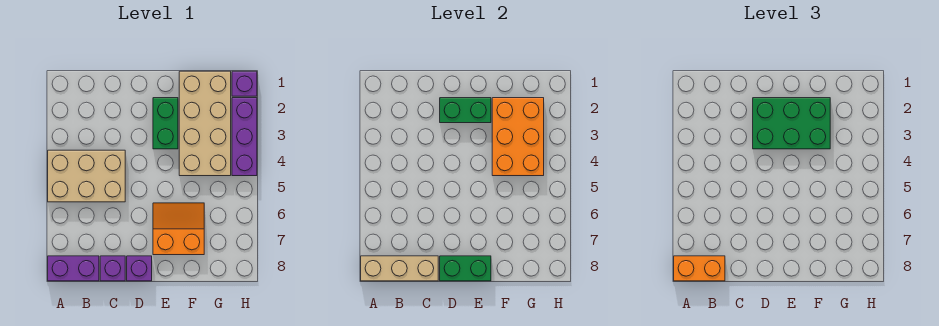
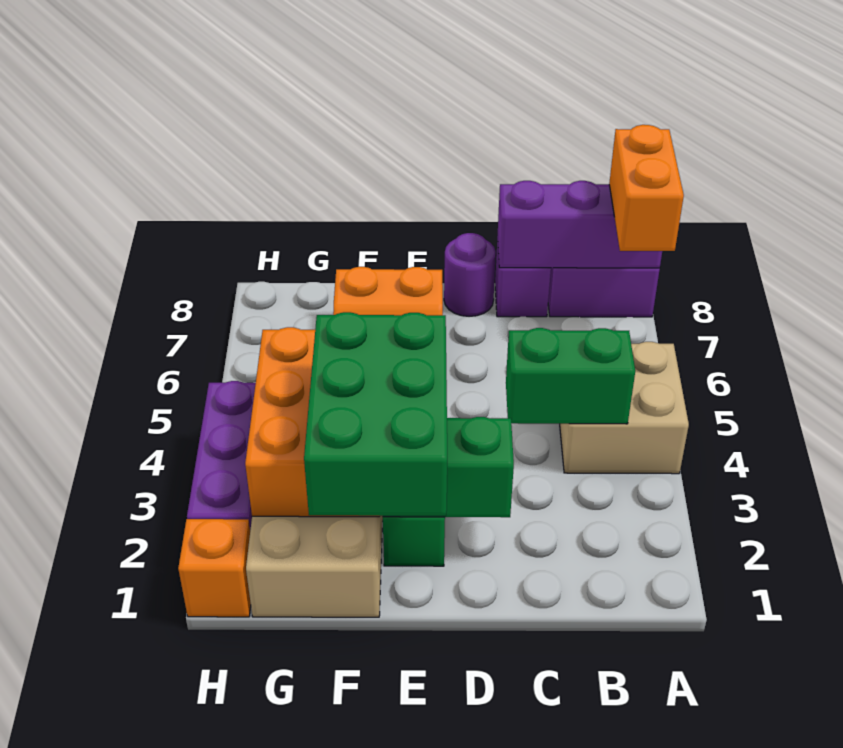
tan 2x3 brick [48,150,125,202] -> tan 2x2 brick [560,342,689,474]
tan 1x3 brick [361,256,438,281] -> purple 1x3 brick [497,181,662,268]
orange 1x2 brick [674,256,725,281] -> orange 1x2 brick turned to [609,125,684,251]
green 2x3 brick [753,98,830,149] -> green 2x3 brick turned to [304,312,447,516]
purple 1x1 brick [127,256,152,281] -> purple 1x1 round brick [444,233,496,317]
green 1x2 brick [440,256,491,281] -> green 1x2 brick moved to [506,328,635,424]
purple 1x1 brick [232,71,257,96] -> orange 1x1 brick [178,519,251,617]

